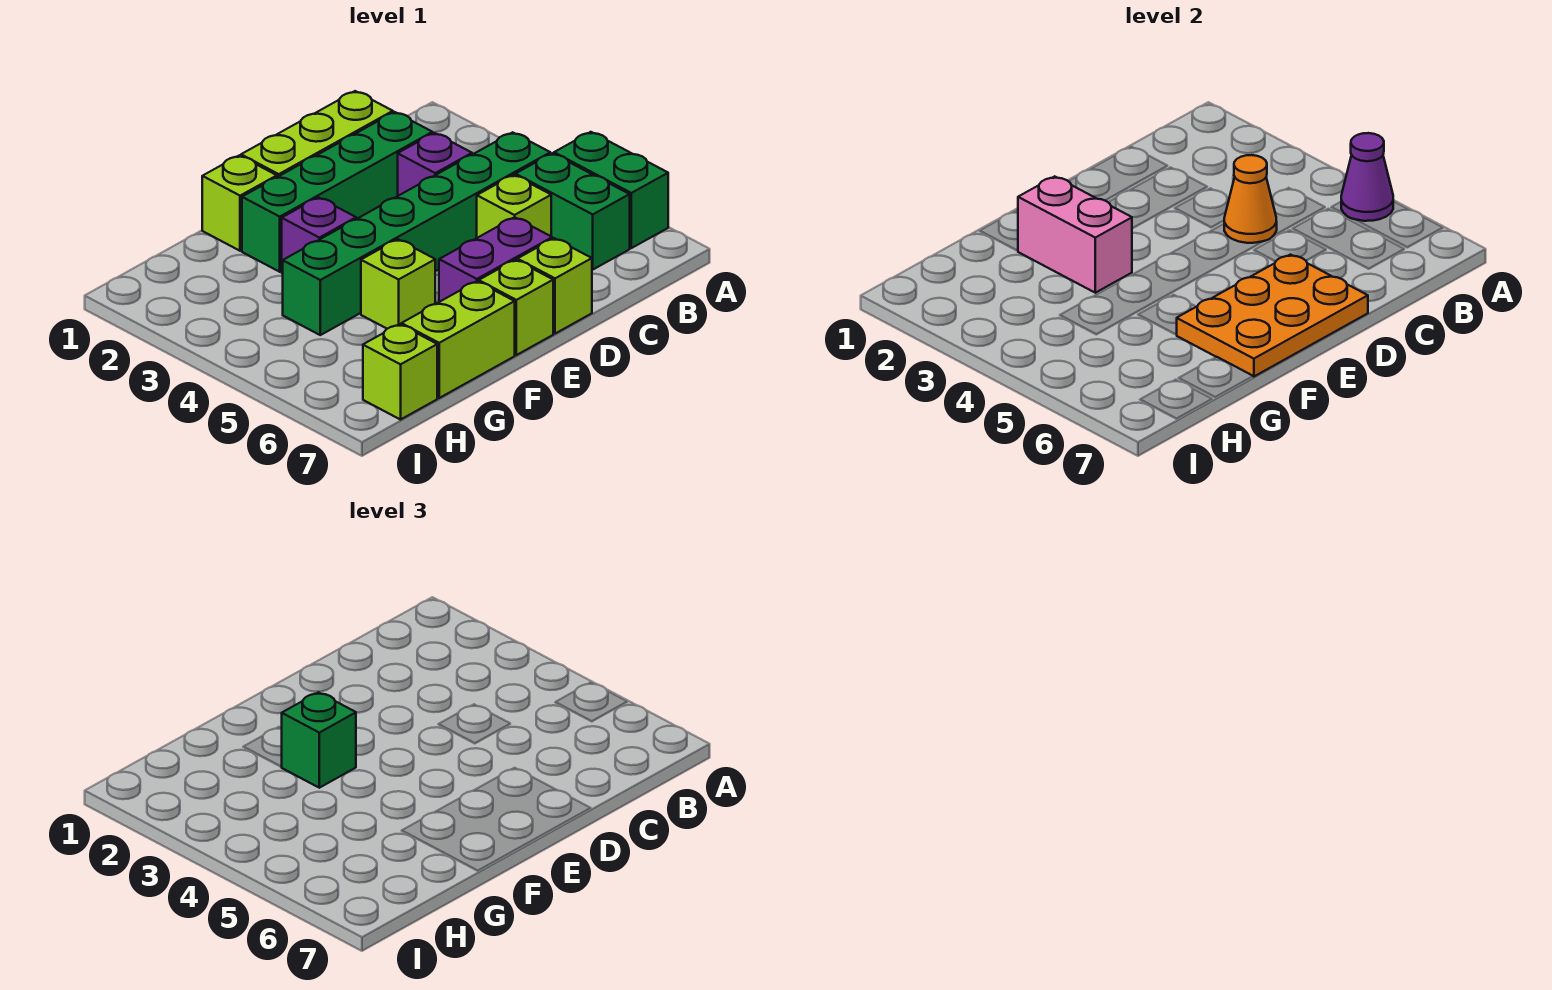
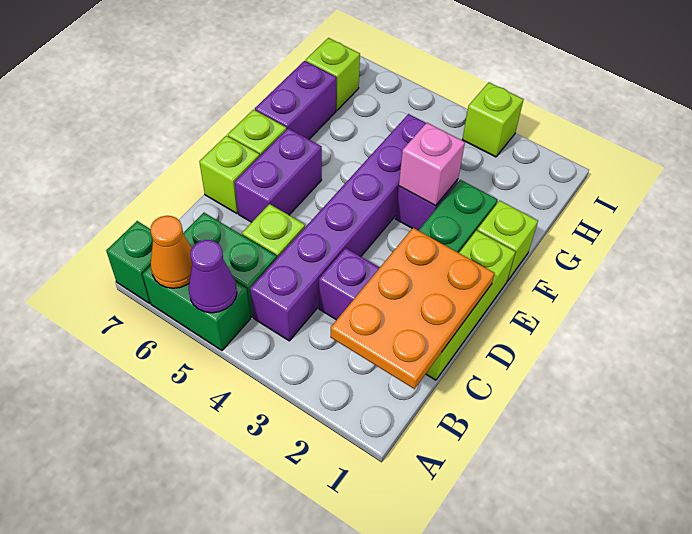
green 1x6 brick [283,132,550,335] -> purple 1x6 brick [250,114,426,341]
orange 1x1 cone [1224,155,1277,243] -> orange 1x1 cone moved to [151,216,192,288]
orange 2x3 plate [1177,255,1368,377] -> orange 2x3 plate moved to [330,228,495,389]
pink 1x2 brick [1018,176,1132,293] -> pink 1x1 brick [399,123,465,206]
green 1x1 brick [282,692,356,788] -> green 1x1 brick moved to [106,221,153,303]
lime 1x1 brick [361,239,435,329] -> lime 1x1 brick moved to [462,83,524,157]
lime 1x2 brick [401,281,515,398] -> purple 1x2 brick [255,61,337,139]

